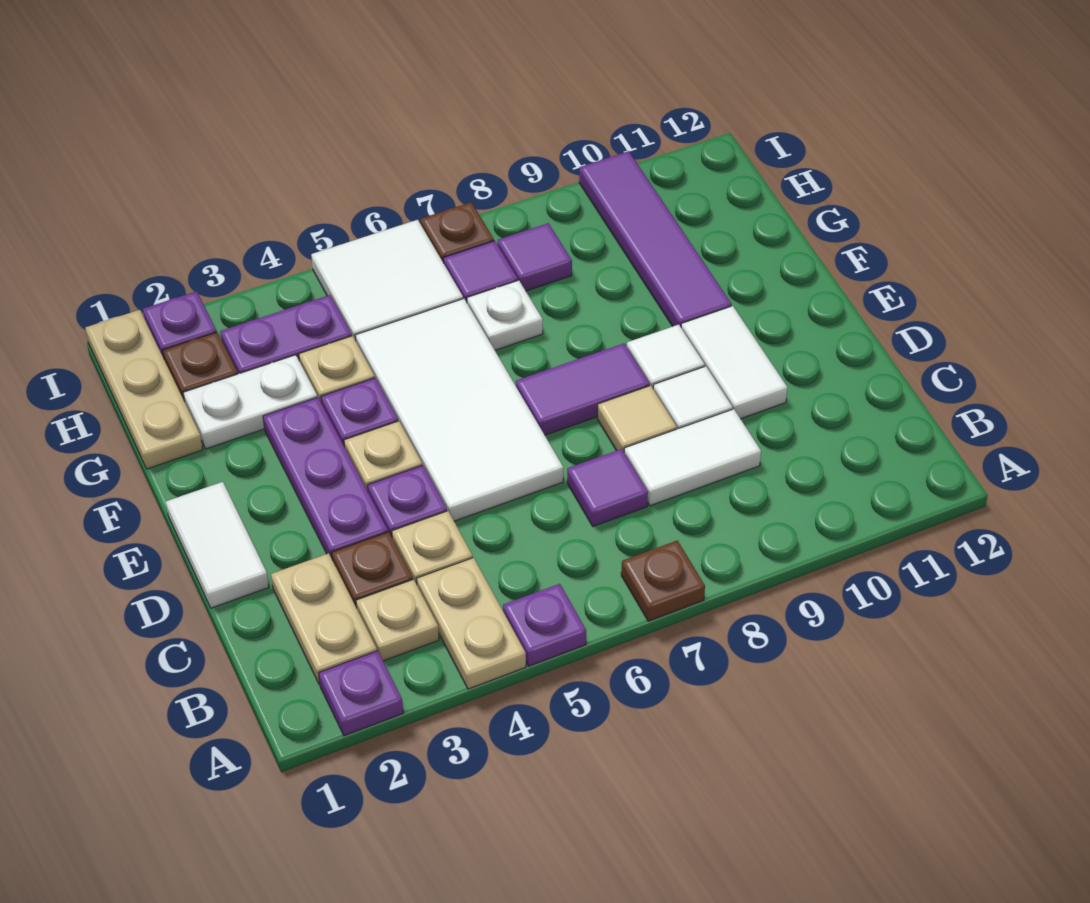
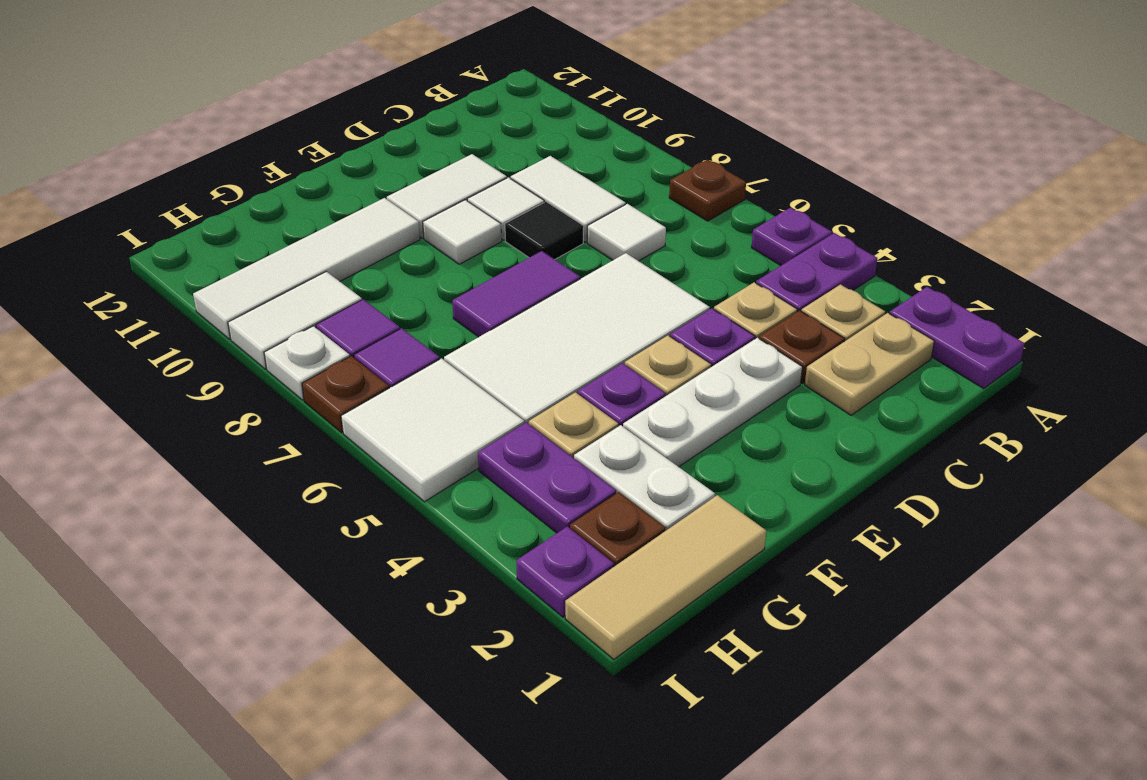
purple 1x1 plate [319,651,403,736] -> purple 1x2 plate [889,287,1025,388]
tan 1x2 plate [417,558,526,689] -> purple 1x2 plate [756,233,878,312]
purple 1x1 tile [567,449,648,526] -> white 1x1 tile [587,204,666,261]
white 1x2 tile [166,482,269,608] -> white 1x2 tile moved to [228,272,362,369]
purple 1x3 plate [263,397,388,559] -> white 1x3 plate [623,338,802,467]
tan 1x1 tile [597,386,677,452] -> black 1x1 tile [505,202,583,259]
purple 1x2 tile [516,343,650,435] -> purple 1x2 tile turned to [452,251,580,337]
purple 1x4 tile [579,151,732,327] -> white 1x4 tile [193,198,420,339]
tan 1x3 plate [85,310,203,469] -> tan 1x3 tile [565,495,766,659]
white 1x1 plate [467,280,543,350] -> white 1x1 plate moved to [264,326,350,400]

